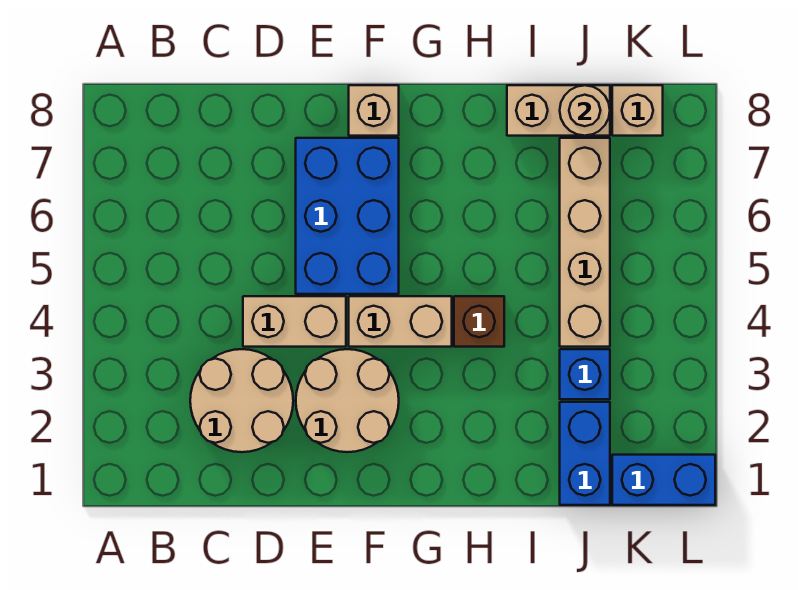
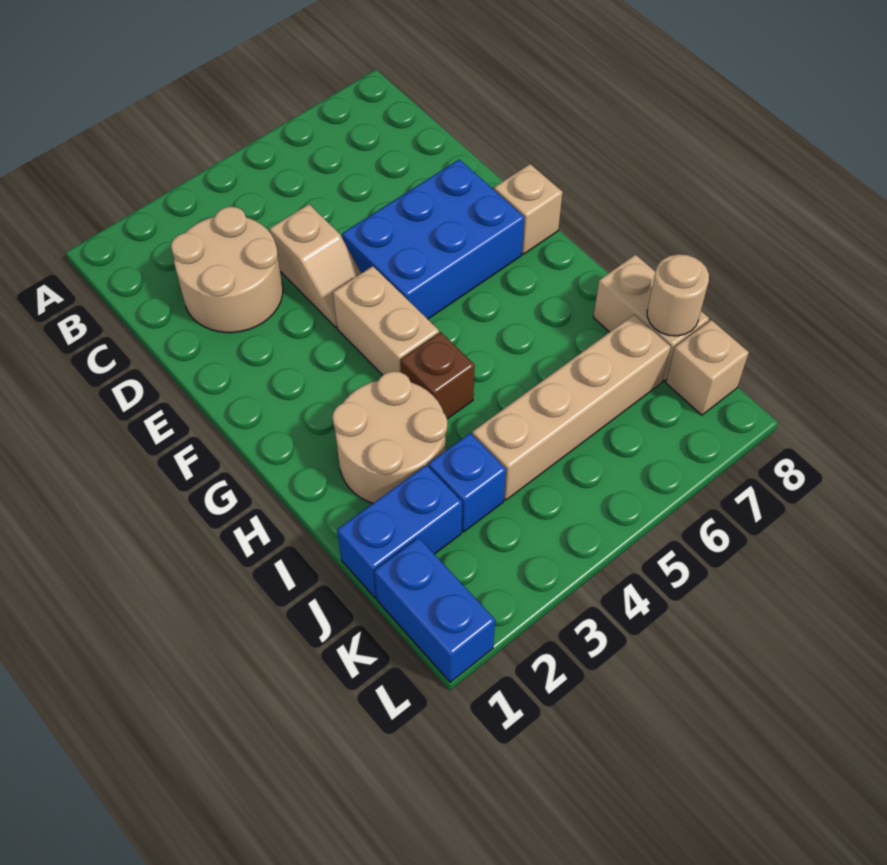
tan 1x2 brick [243,296,346,347] -> tan 1x2 slope [270,204,361,327]
tan 2x2 round brick [296,349,399,452] -> tan 2x2 round brick moved to [333,371,447,503]

